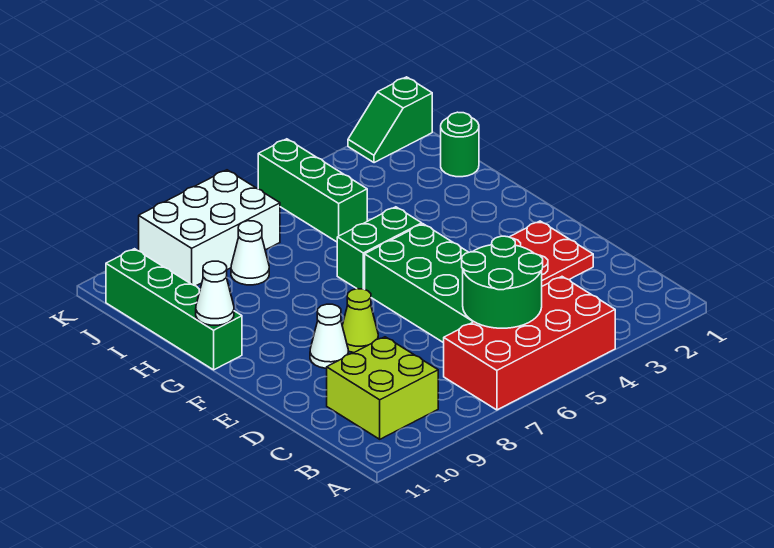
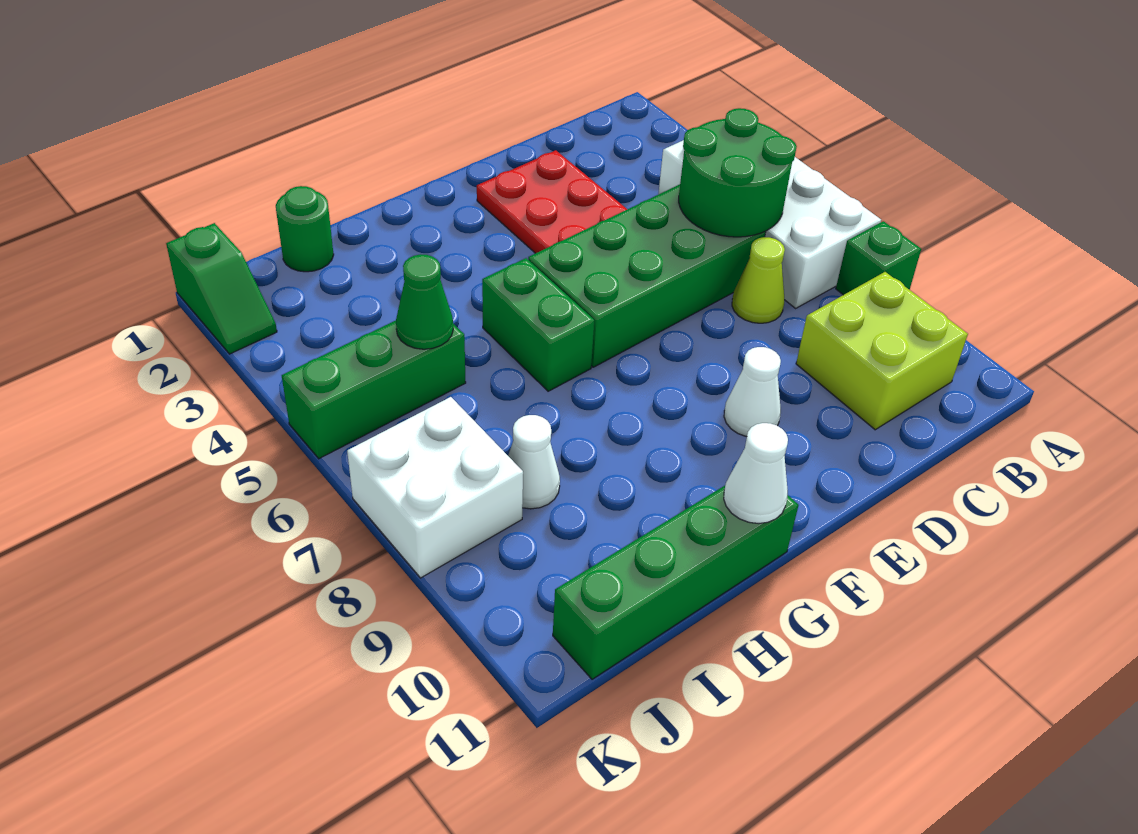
red 2x4 brick [444,277,615,410] -> white 2x4 brick [658,140,881,308]
none -> green 1x1 brick [836,221,921,295]
lime 1x1 cone [342,289,378,353] -> lime 1x1 cone moved to [732,237,785,323]
none -> green 1x1 cone [396,254,453,349]
white 2x3 brick [139,170,280,286] -> white 2x2 brick [347,397,523,578]

